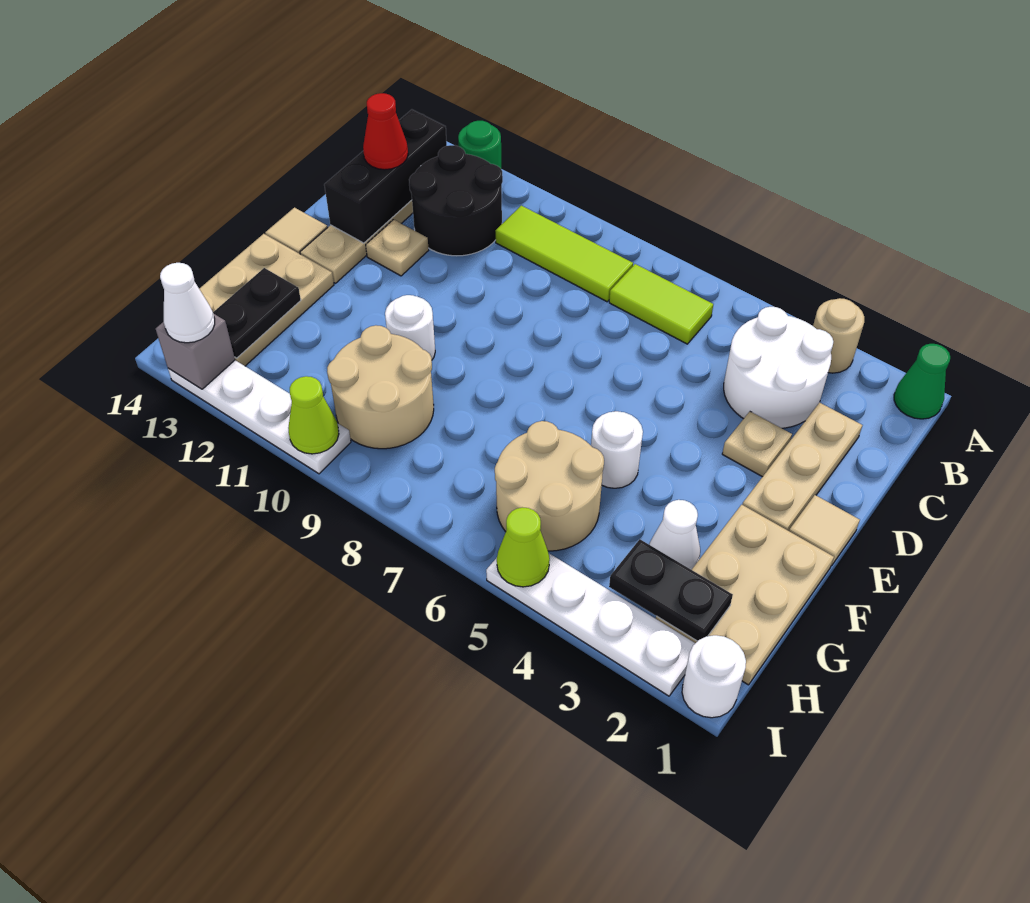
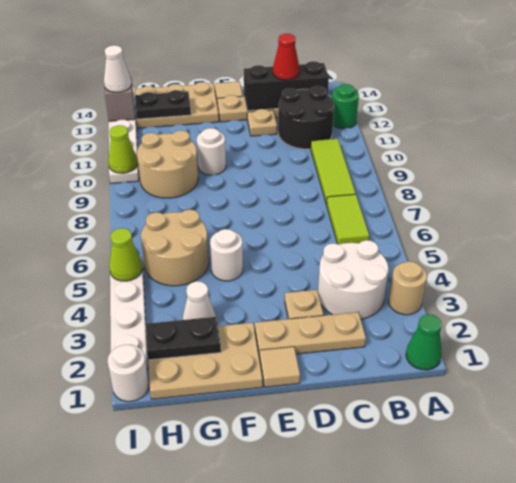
black 1x2 plate [609,539,733,641] -> black 1x2 plate turned to [146,317,221,360]

